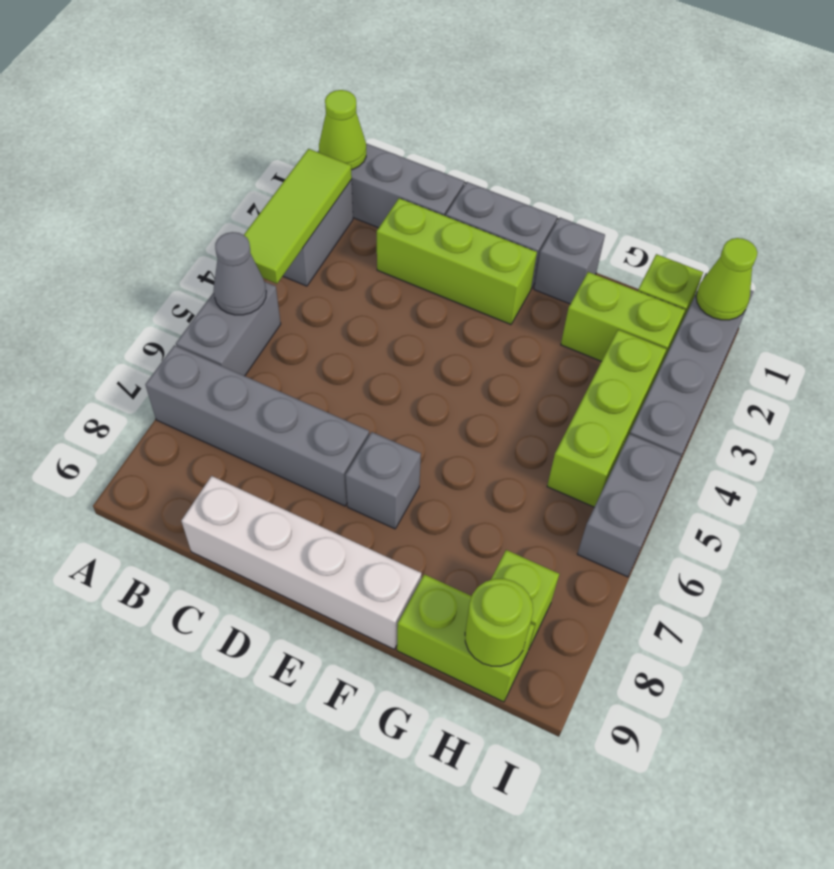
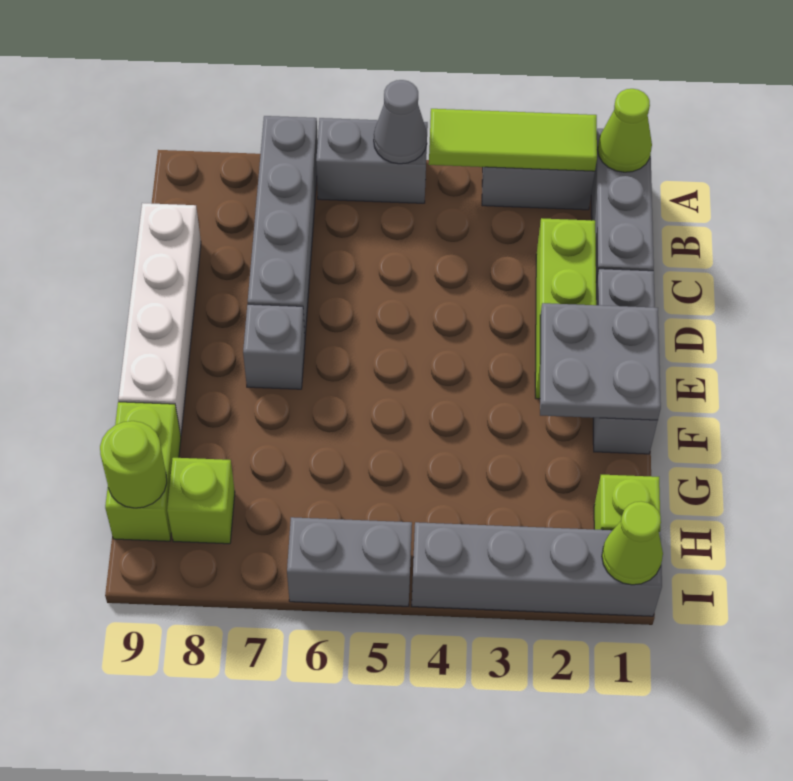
none -> grey 2x2 plate [540,303,661,420]
lime 1x2 brick [561,272,685,368] -> none
lime 1x3 brick [547,330,667,507] -> none

